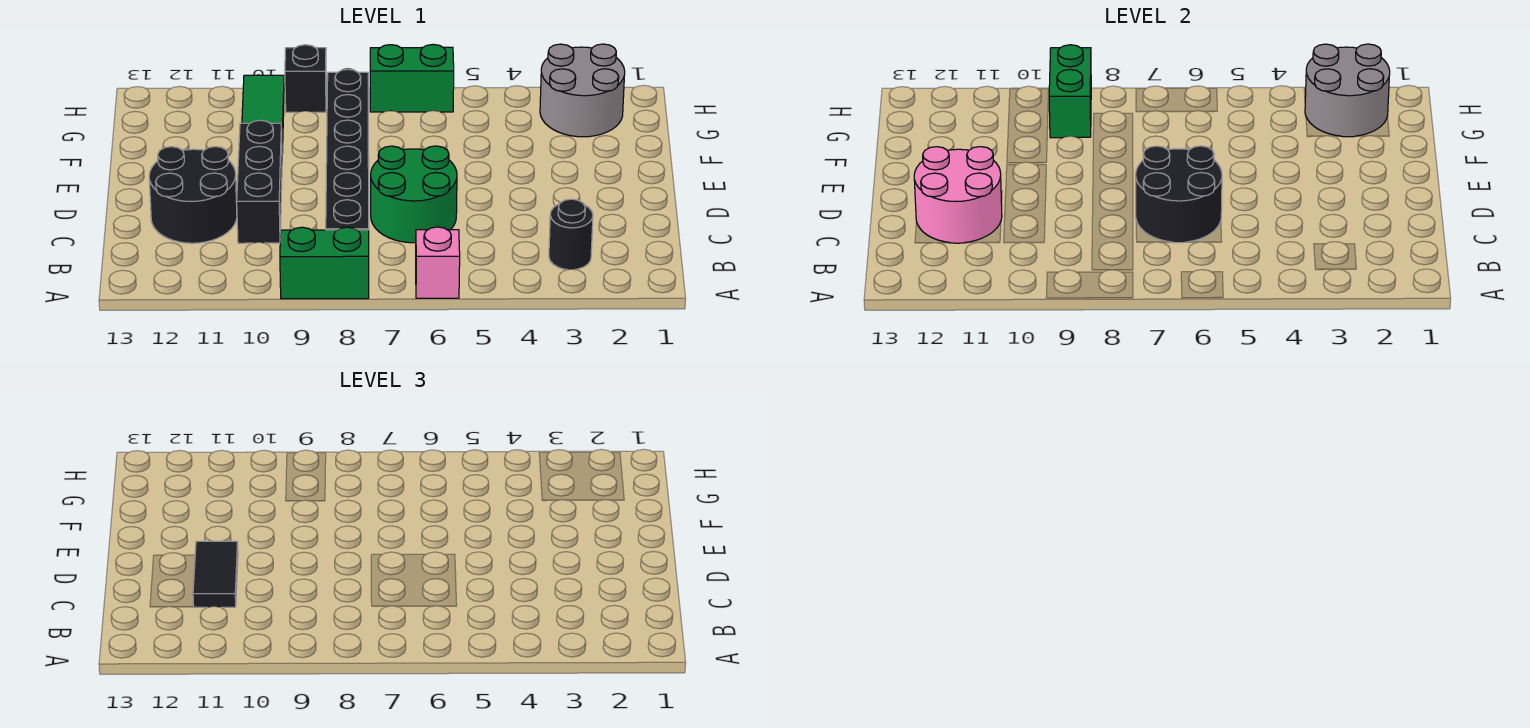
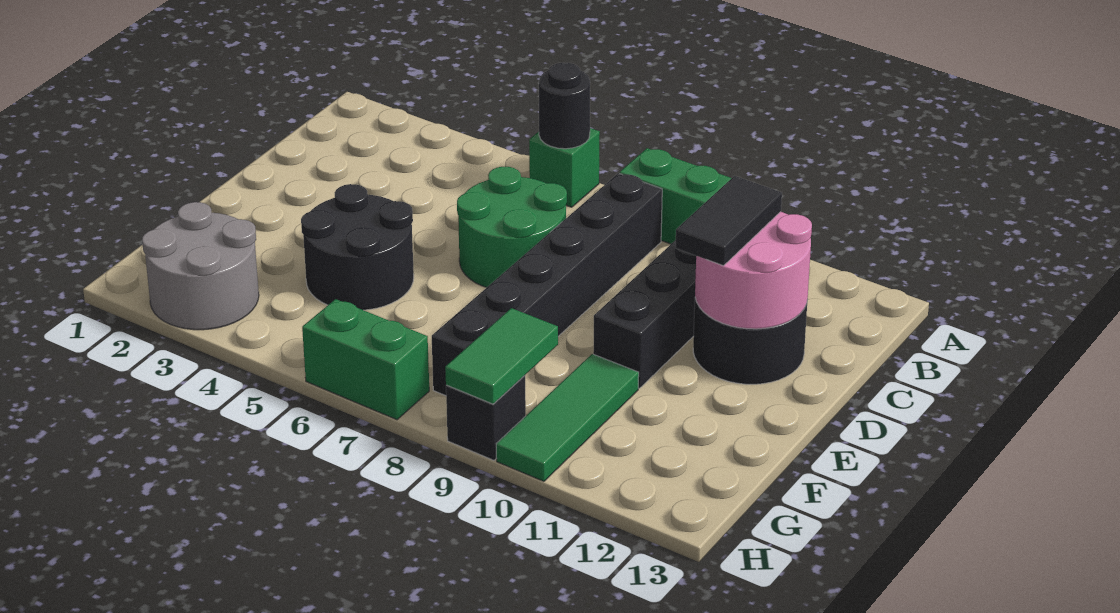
pink 1x1 brick [416,227,460,298] -> green 1x1 brick [529,128,600,207]
black 1x1 round brick [549,199,593,270] -> black 1x1 round brick moved to [539,63,590,149]
black 2x2 round brick [1136,146,1222,243] -> black 2x2 round brick moved to [301,184,414,310]
grey 2x2 round brick [1305,44,1390,137] -> none
green 1x2 brick [1049,45,1091,138] -> green 1x2 tile [445,308,558,404]

